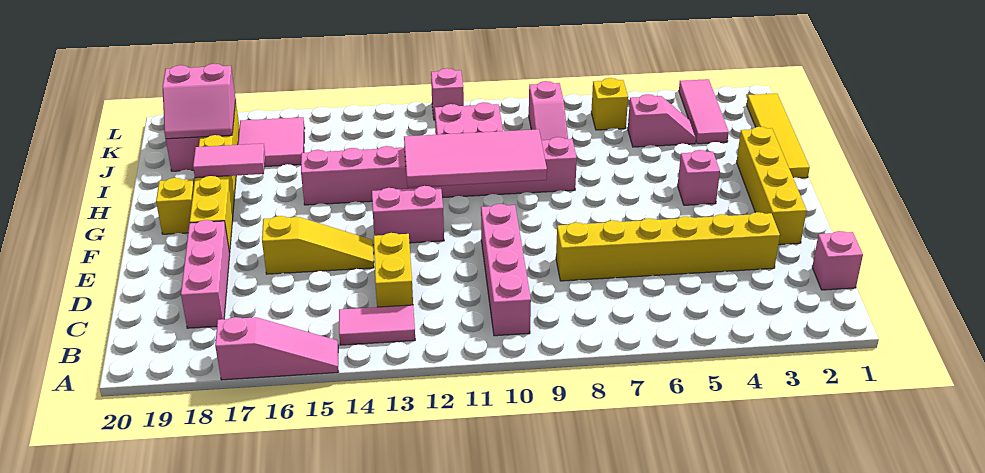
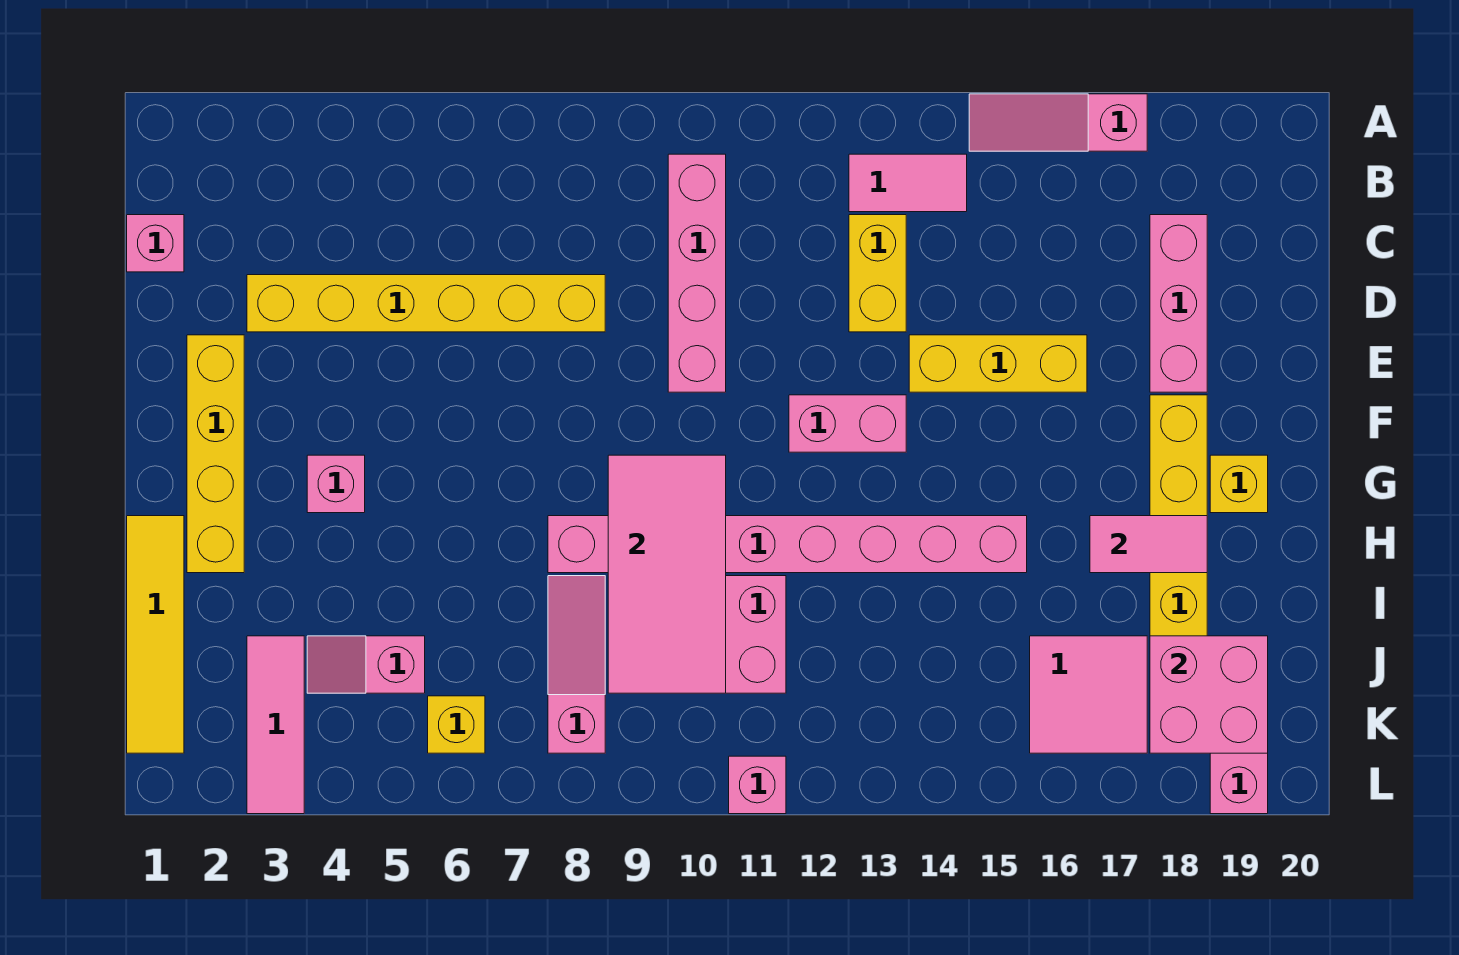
yellow 1x3 slope [262,216,374,274] -> yellow 1x3 brick [909,335,1087,392]
pink 2x4 tile [404,129,547,187] -> pink 2x4 tile turned to [608,455,726,693]
pink 2x2 slope [163,64,236,139] -> pink 2x2 brick [1150,636,1268,753]

